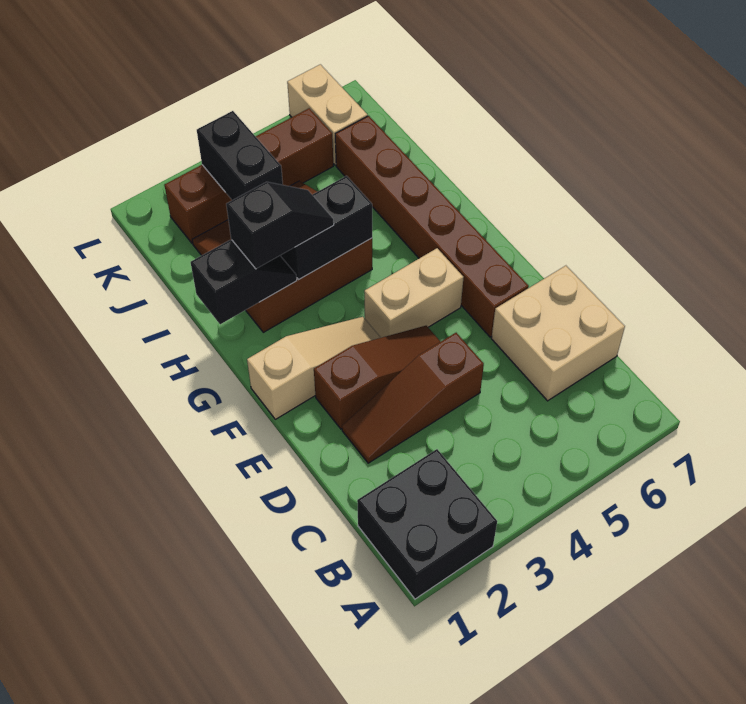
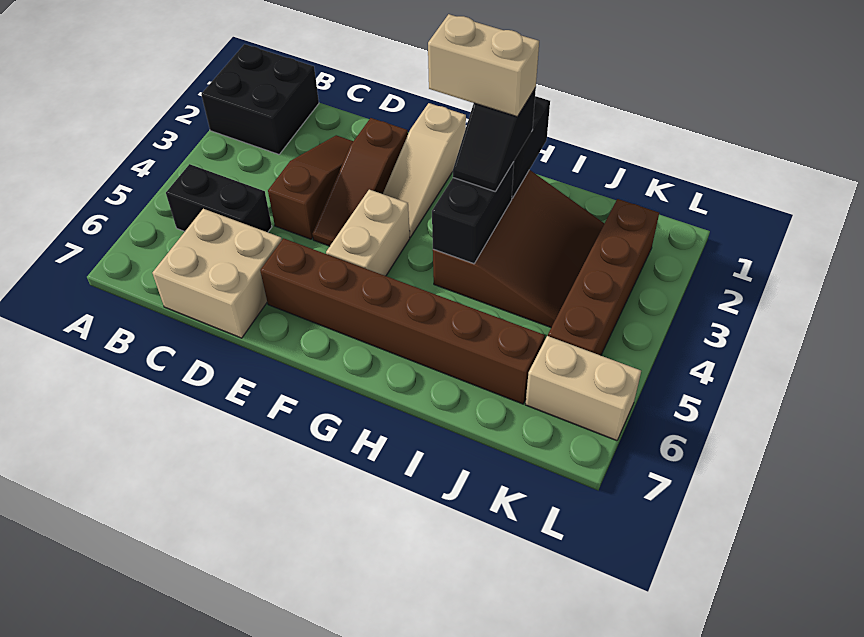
none -> tan 1x2 brick [428,14,539,116]
black 1x2 brick [197,111,283,200] -> black 1x2 brick moved to [166,164,272,232]

